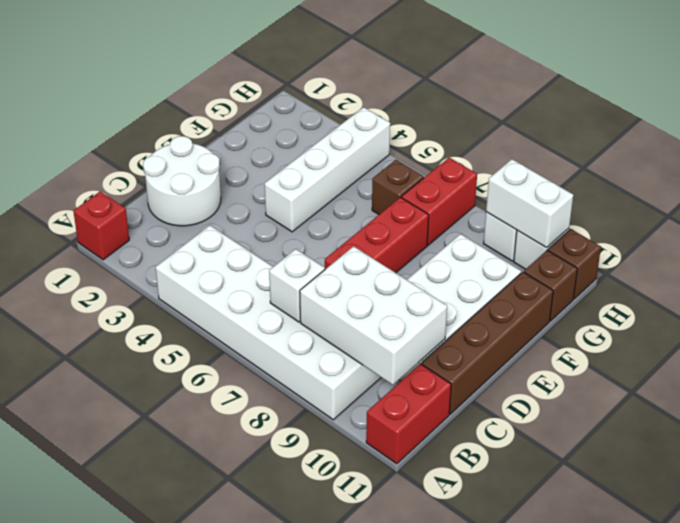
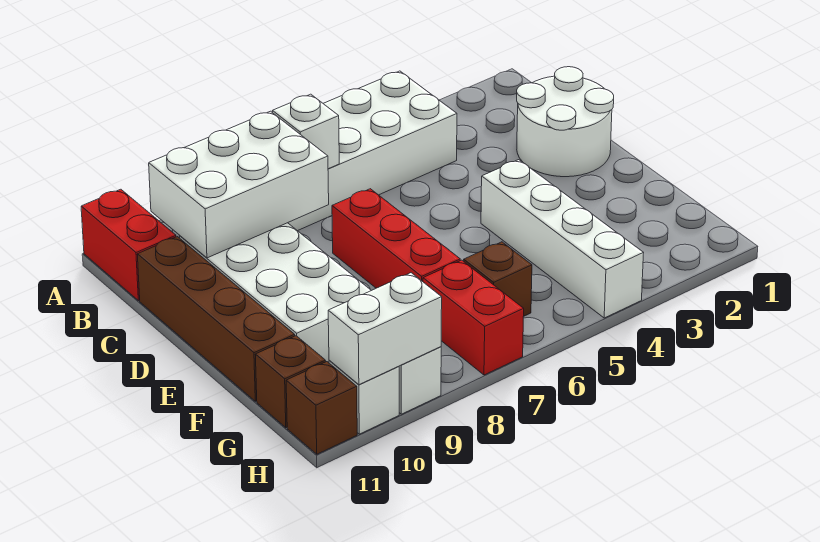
red 1x1 brick [73,191,129,260] -> none

